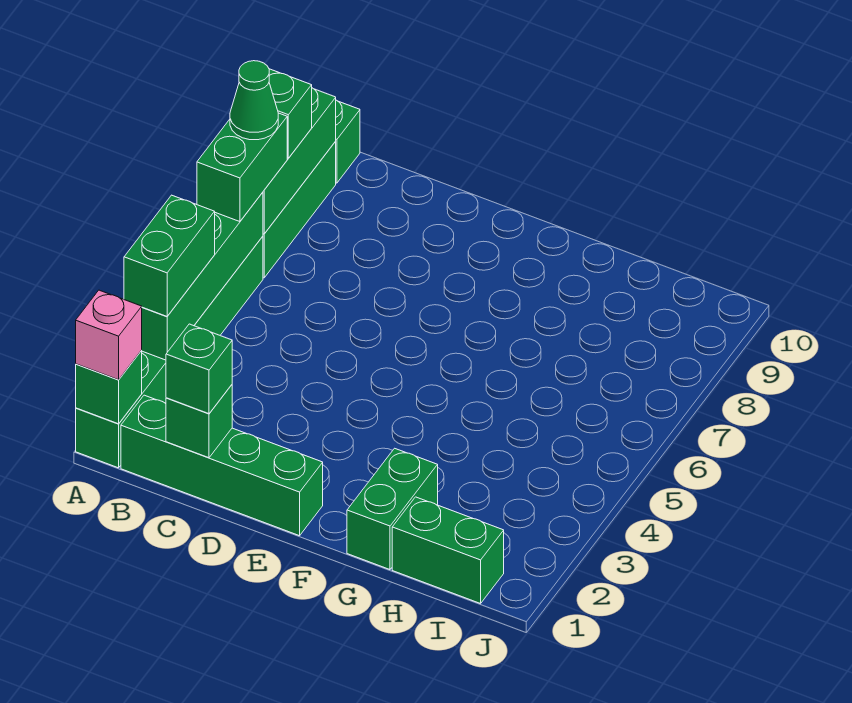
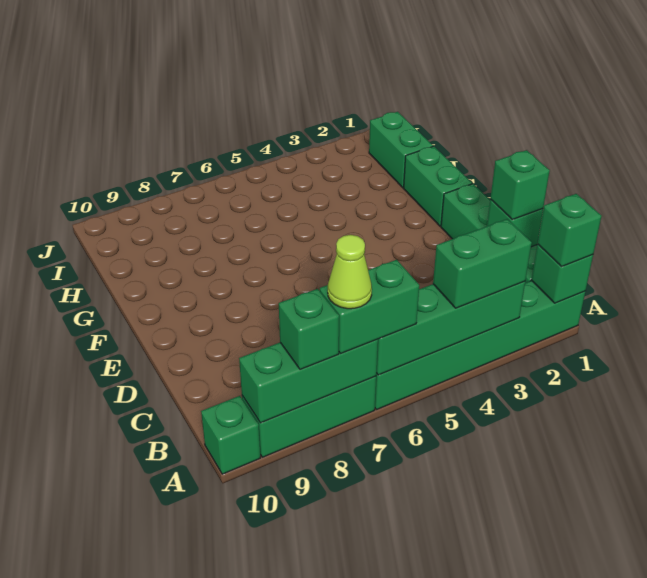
pink 1x1 brick [76,290,142,380] -> green 1x1 brick [538,194,602,267]
green 1x1 cone [230,61,278,140] -> lime 1x1 cone [328,235,372,309]
green 1x2 brick [347,448,438,570] -> green 1x2 brick turned to [404,146,472,226]

